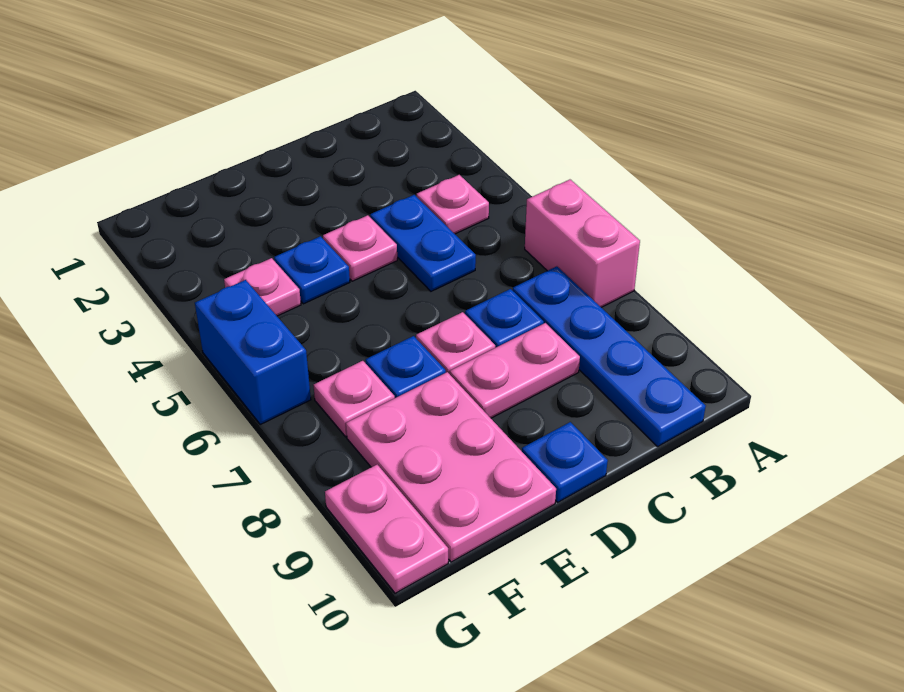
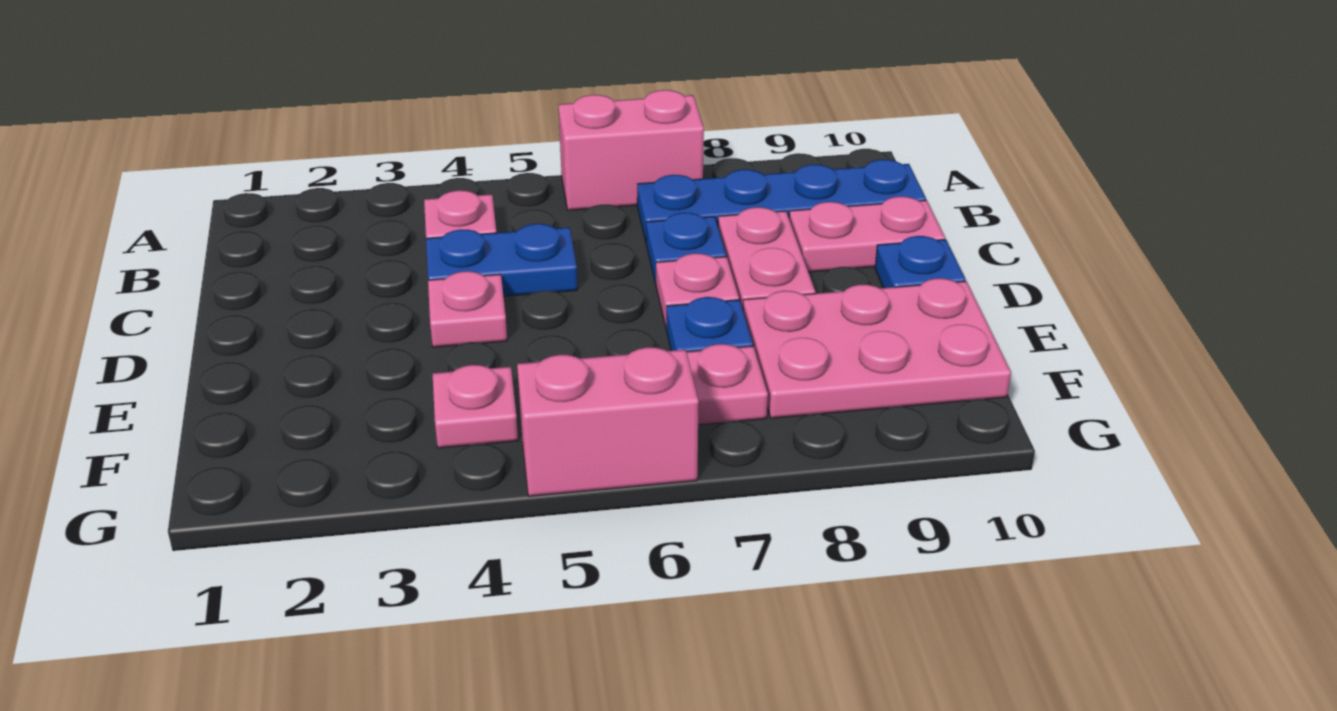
blue 1x1 plate [274,236,350,304] -> none
blue 1x2 brick [195,280,311,424] -> pink 1x2 brick [517,347,699,496]
pink 1x2 plate [325,465,448,593] -> pink 1x2 plate moved to [789,197,945,272]

